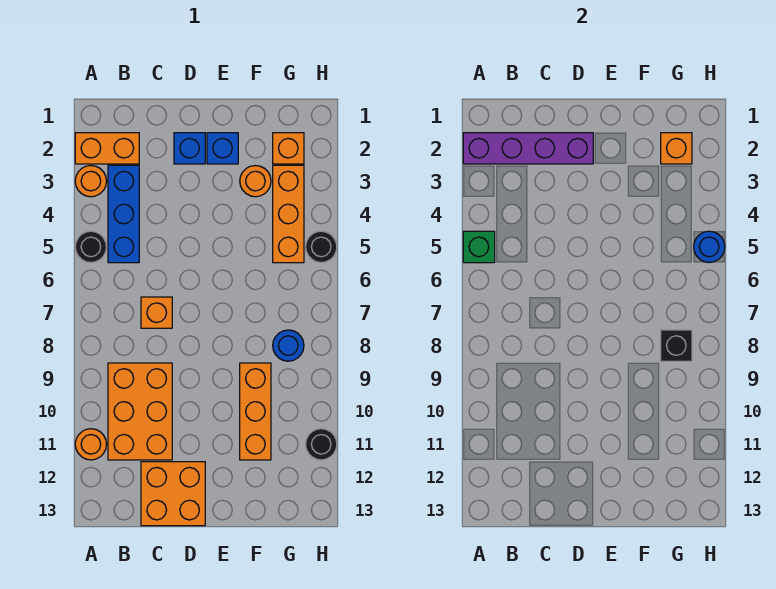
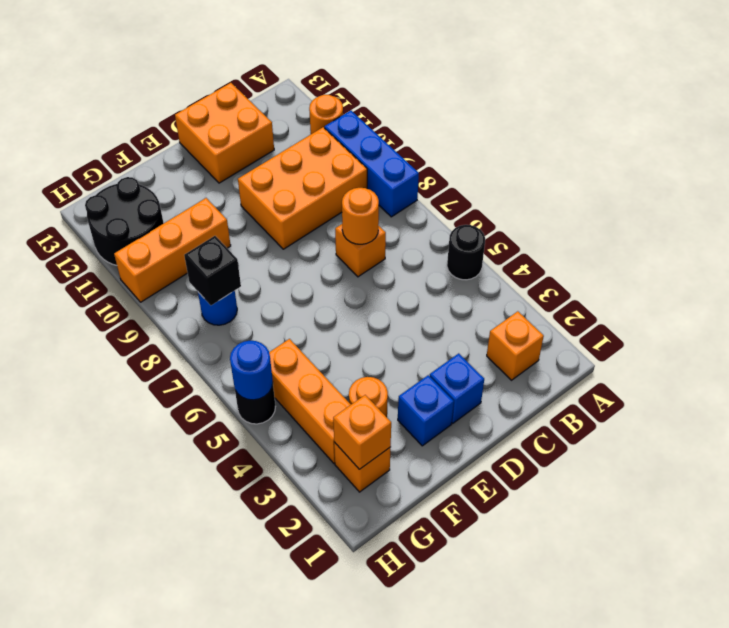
orange 1x2 brick [75,133,139,164] -> orange 1x1 brick [487,311,544,380]
purple 1x4 brick [463,133,593,164] -> none
orange 1x1 round brick [75,166,107,197] -> orange 1x1 round brick moved to [342,188,379,244]
green 1x1 brick [463,231,495,263] -> none
blue 1x3 brick [108,165,139,263] -> blue 1x3 brick moved to [324,110,419,217]
orange 2x3 brick [108,363,172,460] -> orange 2x3 brick turned to [238,127,367,249]
orange 1x3 brick [240,363,271,460] -> orange 1x3 brick turned to [114,198,231,302]
black 1x1 round brick [306,429,337,460] -> black 2x2 round brick [85,177,164,265]

